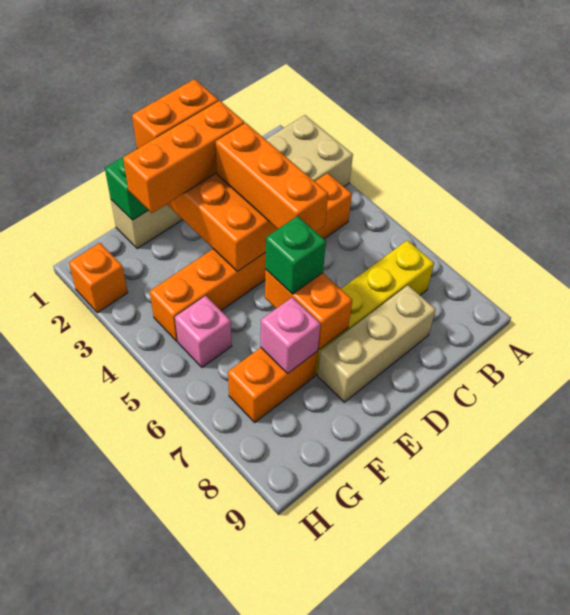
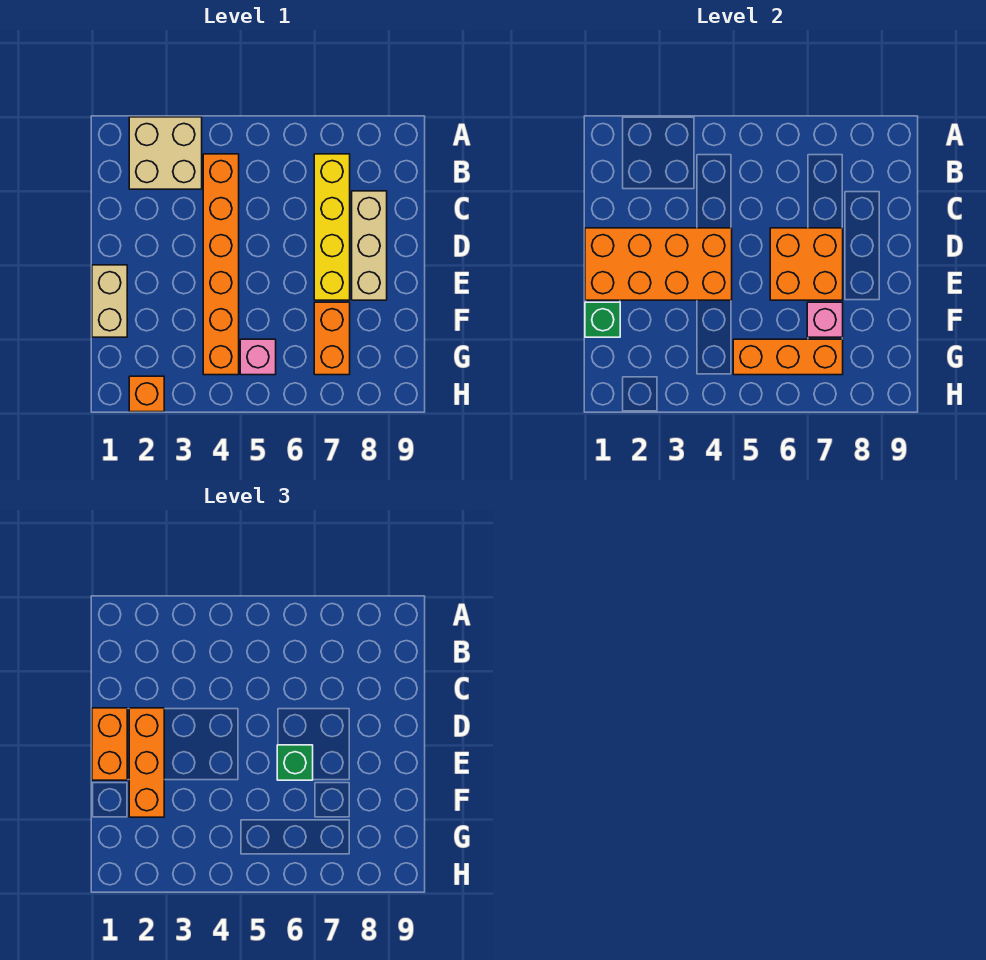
orange 1x3 brick [216,123,328,232] -> orange 1x3 brick moved to [733,339,843,375]
orange 1x2 brick [265,269,352,350] -> orange 2x2 brick [770,228,843,300]

